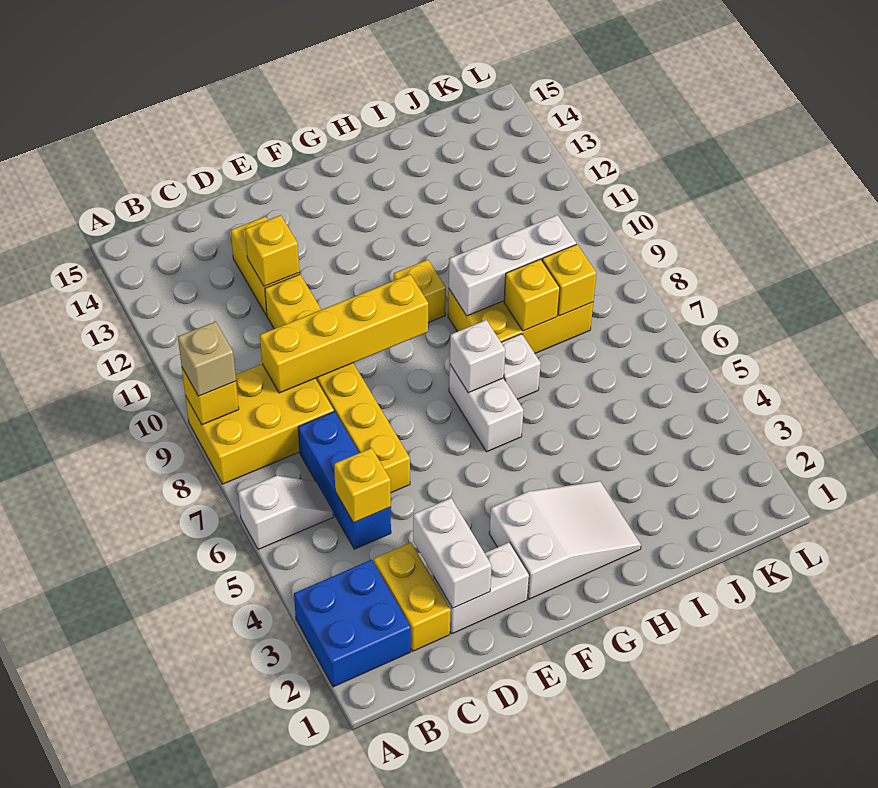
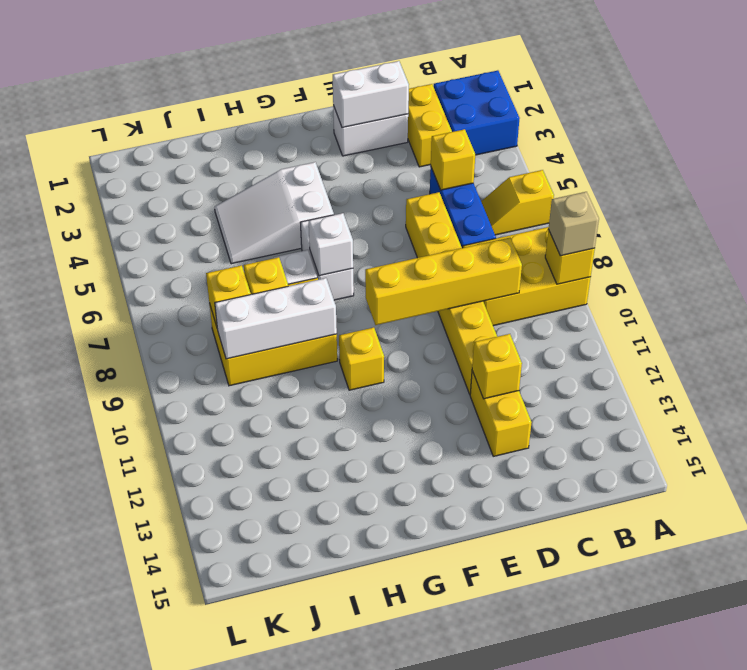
white 1x2 slope [238,476,334,549] -> yellow 1x2 slope [481,170,554,235]
white 1x2 brick [413,498,492,608] -> white 1x2 brick turned to [333,61,409,128]
white 2x3 slope [489,481,641,599] -> white 2x3 slope moved to [215,162,334,264]

